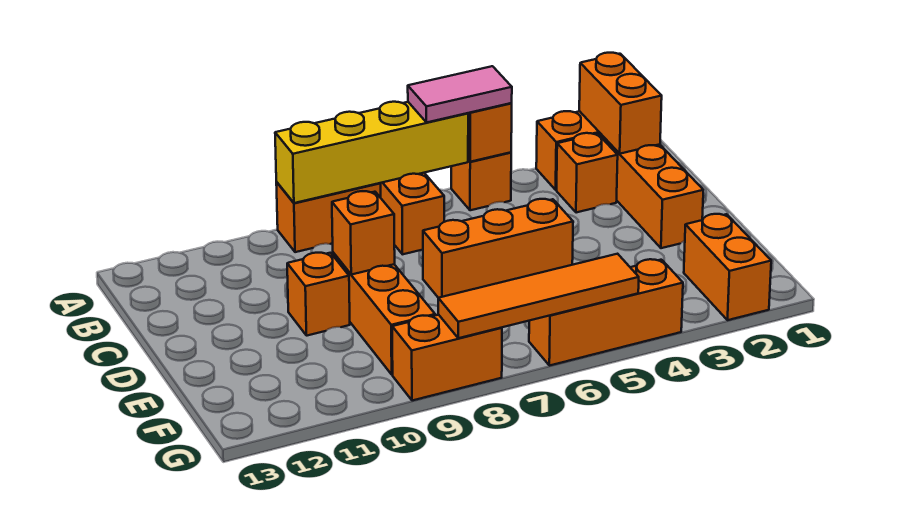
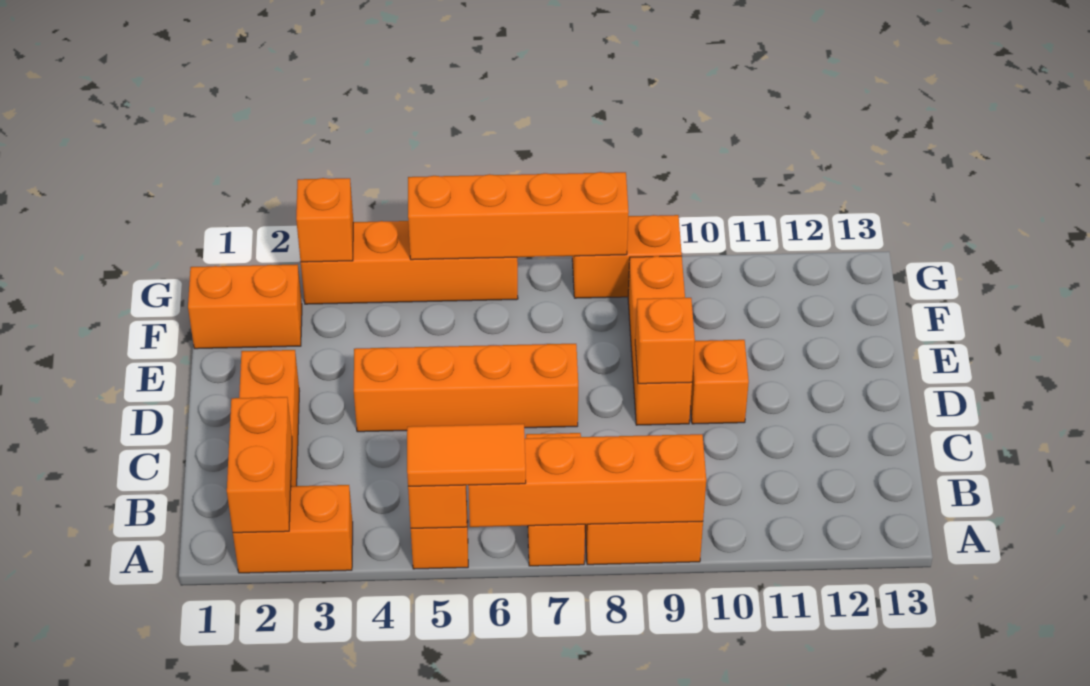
pink 1x2 tile [408,66,512,123] -> orange 1x2 tile [407,424,526,486]
yellow 1x4 brick [275,102,468,203] -> orange 1x4 brick [468,434,706,527]
orange 1x1 brick [557,133,618,213] -> orange 1x1 brick moved to [296,178,353,262]
orange 1x3 brick [423,199,573,298] -> orange 1x4 brick [354,344,578,432]
orange 1x2 brick [684,214,771,320] -> orange 1x2 brick turned to [188,264,302,349]
orange 1x3 brick [529,259,683,366] -> orange 1x4 brick [301,221,518,304]
orange 1x4 tile [438,254,639,338] -> orange 1x4 brick [408,172,629,260]

